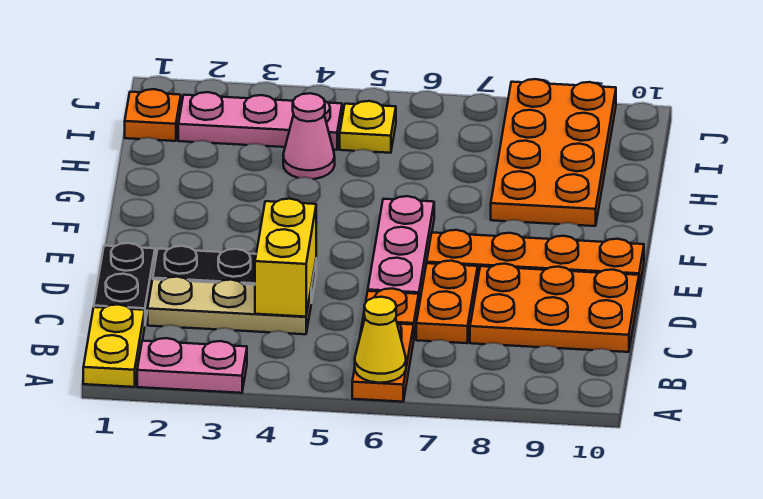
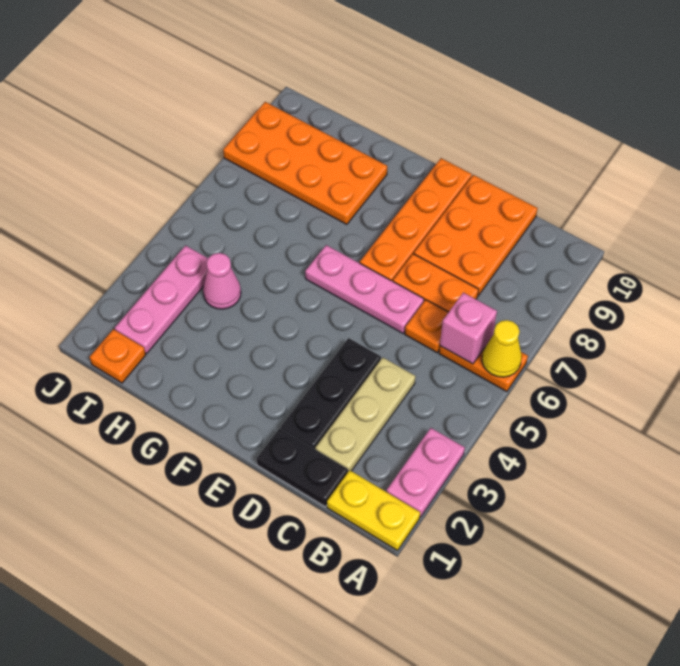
none -> pink 1x1 brick [440,293,497,364]
yellow 1x2 brick [255,199,316,317] -> none
yellow 1x1 plate [340,101,396,153] -> none

